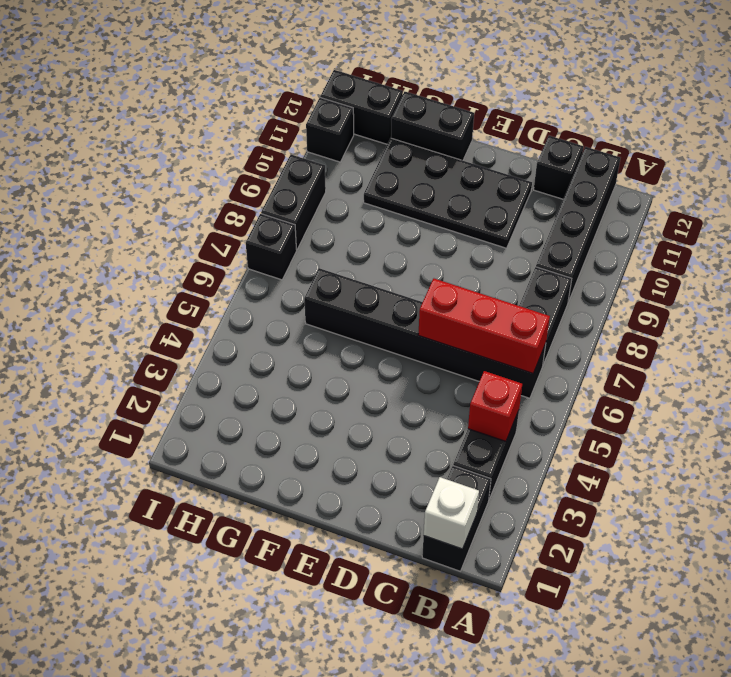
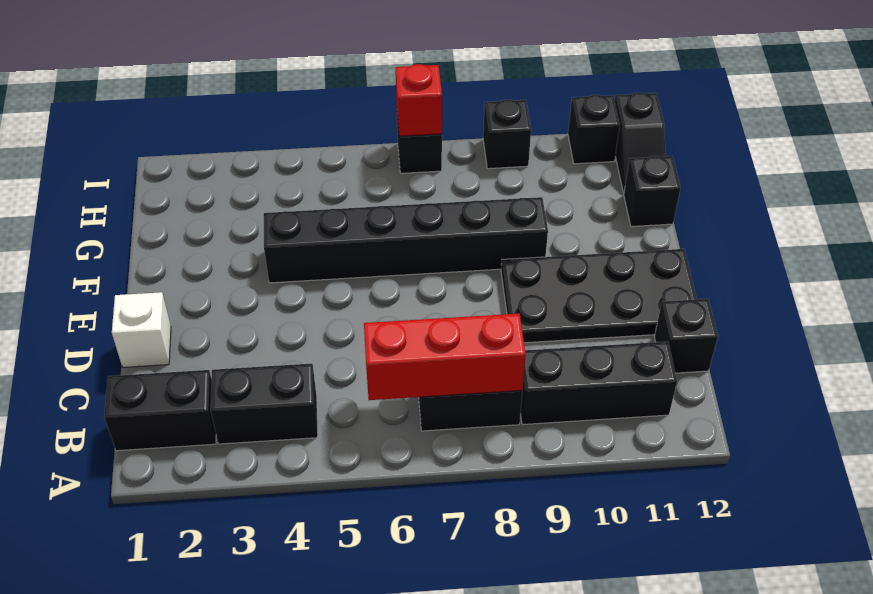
white 1x1 brick [424,477,479,549] -> white 1x1 brick moved to [112,292,171,367]
red 1x1 brick [468,371,522,441] -> red 1x1 brick moved to [396,64,442,136]
black 1x6 brick [304,268,546,398] -> black 1x6 brick turned to [264,197,548,283]
red 1x3 brick [418,279,550,373] -> red 1x3 brick turned to [364,314,526,400]
black 1x4 brick [536,147,620,302] -> black 1x3 brick [521,342,677,425]
black 2x4 plate [364,138,532,248] -> black 2x4 plate turned to [501,249,697,343]
black 1x2 brick [391,92,474,161] -> black 1x1 brick [624,156,680,227]
black 1x2 brick [320,70,403,144] -> black 1x2 slope [615,93,665,193]
black 1x2 brick [261,155,326,250] -> black 1x1 brick [483,100,531,169]

